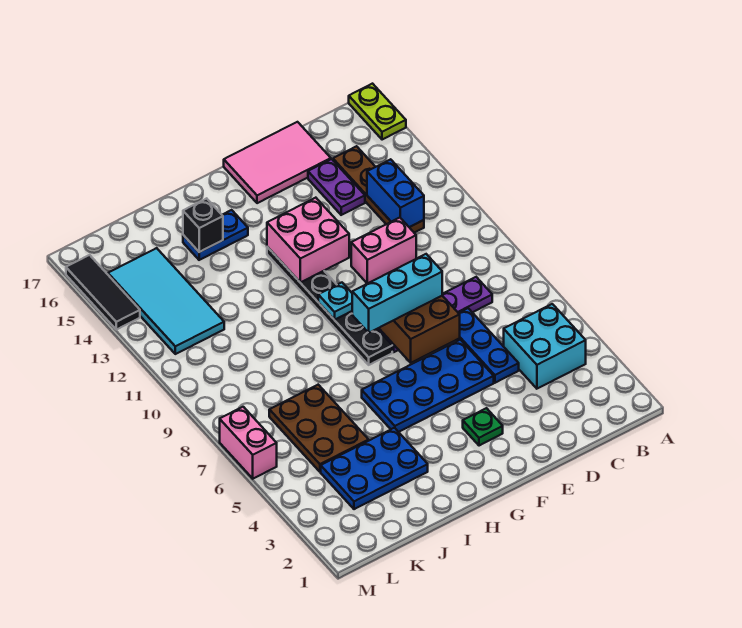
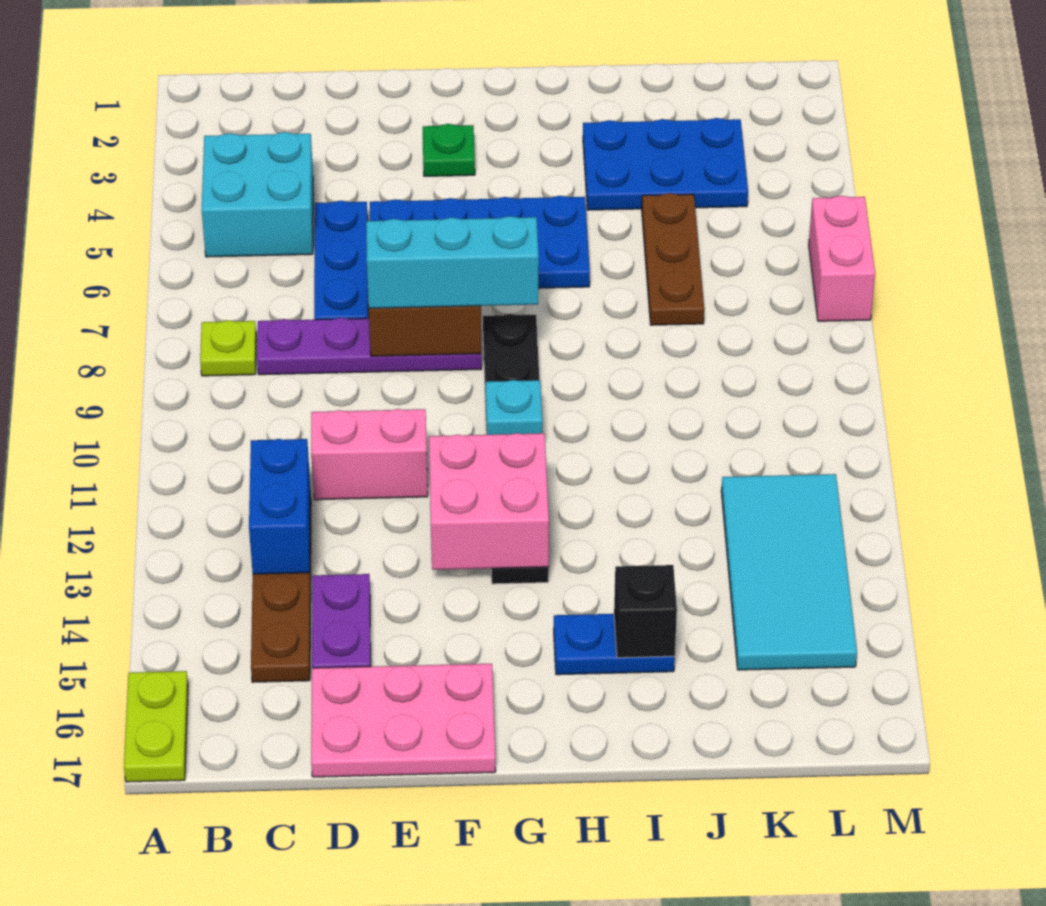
none -> lime 1x1 plate [200,320,256,376]
pink 2x3 tile [224,122,331,203] -> pink 2x3 plate [311,664,496,777]
brown 2x3 plate [269,385,369,472] -> brown 1x3 plate [642,193,704,325]
black 1x3 tile [66,255,140,330] -> none

